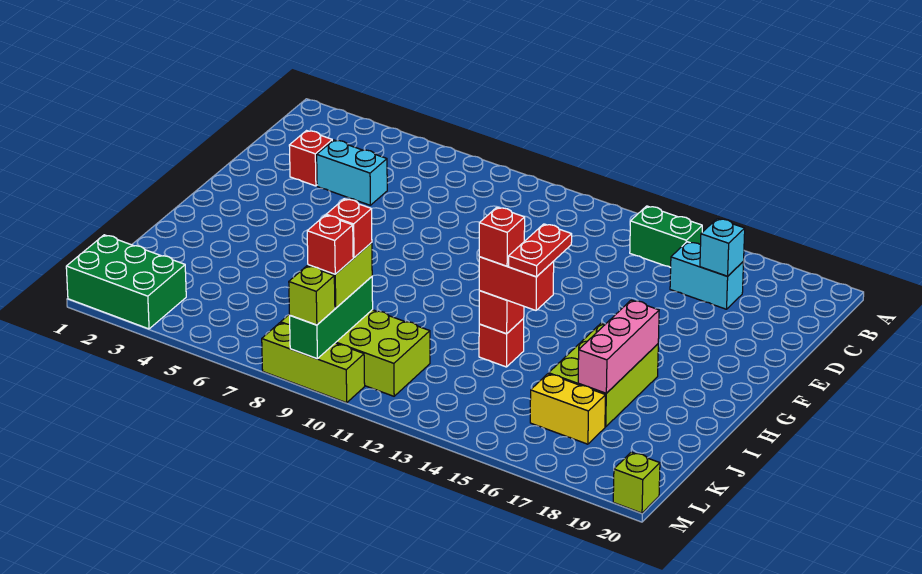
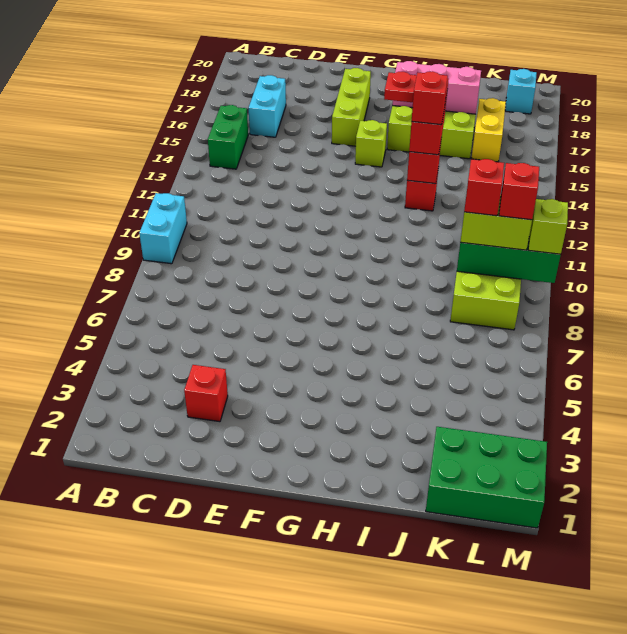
cyan 1x1 brick [700,219,745,276] -> cyan 1x1 brick moved to [505,69,537,114]
cyan 1x2 brick [317,140,387,205] -> cyan 1x2 brick moved to [139,193,187,264]
green 2x3 brick [66,235,186,329] -> green 2x3 brick turned to [426,427,547,528]
lime 1x3 brick [262,323,365,403] -> lime 1x3 brick moved to [332,68,371,146]
lime 1x1 brick [613,452,660,513] -> lime 1x1 brick moved to [355,120,387,167]

